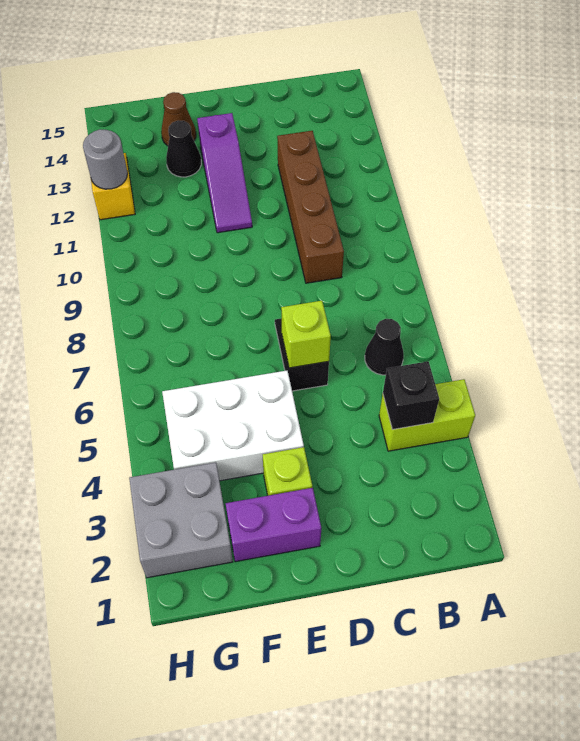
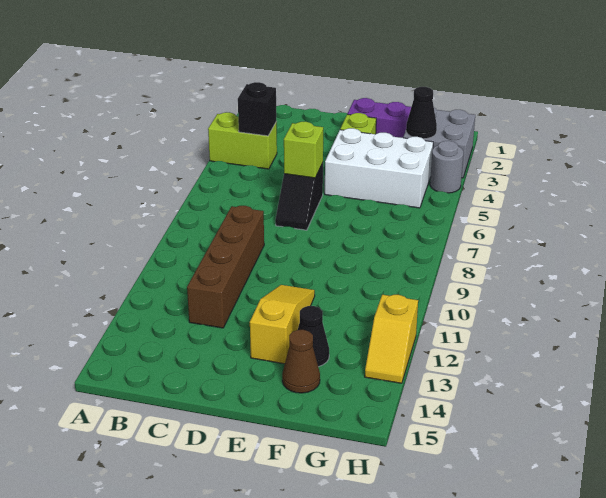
black 1x1 cone [365,319,404,375] -> black 1x1 cone moved to [406,87,437,139]
purple 1x3 slope [197,113,252,233] -> yellow 1x3 slope [250,285,315,364]
grey 1x1 round brick [83,129,127,189] -> grey 1x1 round brick moved to [430,141,463,193]

